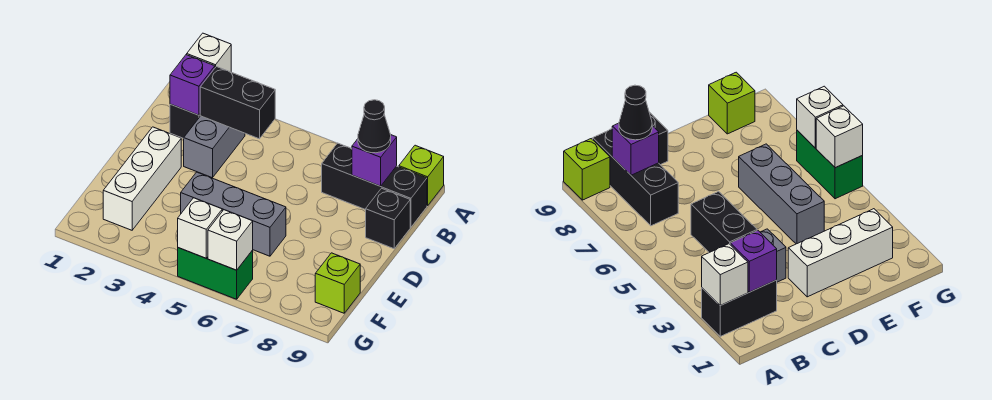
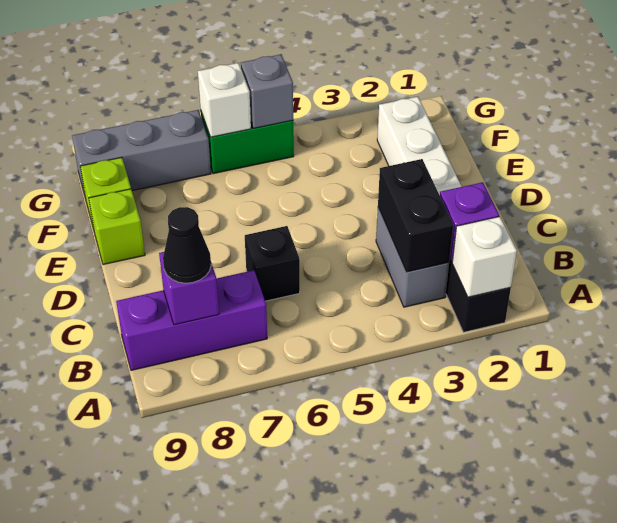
lime 1x1 brick [399,145,444,206] -> lime 1x1 brick moved to [89,189,145,265]
black 1x2 brick [200,67,275,139] -> black 1x2 brick turned to [378,159,453,272]
black 1x3 brick [322,143,427,227] -> purple 1x3 brick [116,270,267,370]
black 1x1 brick [366,188,410,249] -> black 1x1 brick moved to [245,226,300,301]
grey 1x3 brick [181,172,286,256] -> grey 1x3 brick moved to [72,110,211,195]
white 1x1 brick [178,198,222,258] -> grey 1x1 brick [241,55,293,128]

